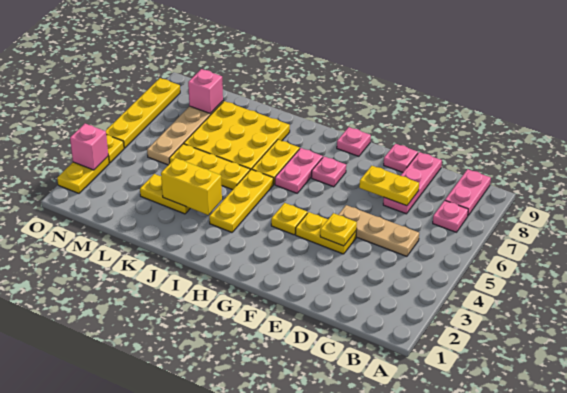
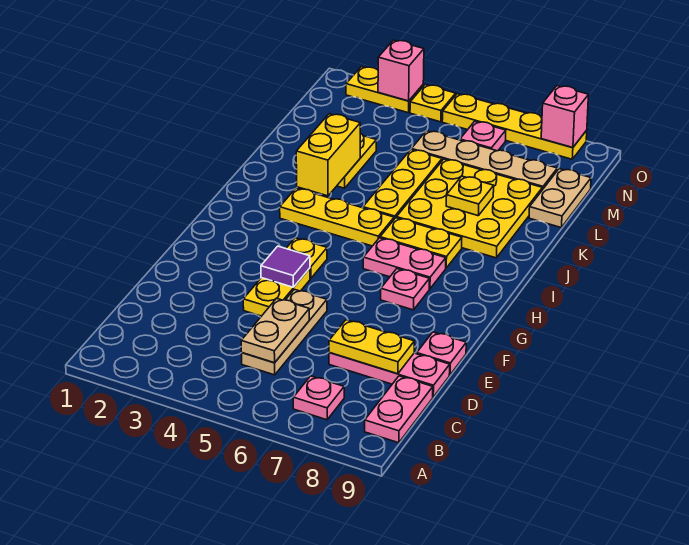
pink 1x2 plate [445,169,491,215] -> pink 1x2 plate turned to [365,376,433,443]
none -> tan 1x2 plate [241,298,309,363]
yellow 1x2 plate [359,166,419,206] -> yellow 1x2 plate turned to [329,320,414,374]
yellow 1x1 plate [320,213,357,246] -> yellow 1x1 plate moved to [446,176,494,216]
none -> purple 1x1 tile [261,246,310,287]
pink 1x1 plate [337,127,371,156] -> pink 1x1 plate moved to [460,121,506,151]
none -> tan 1x2 plate [529,169,591,228]
pink 1x1 brick [188,69,223,113] -> pink 1x1 brick moved to [541,86,589,148]

